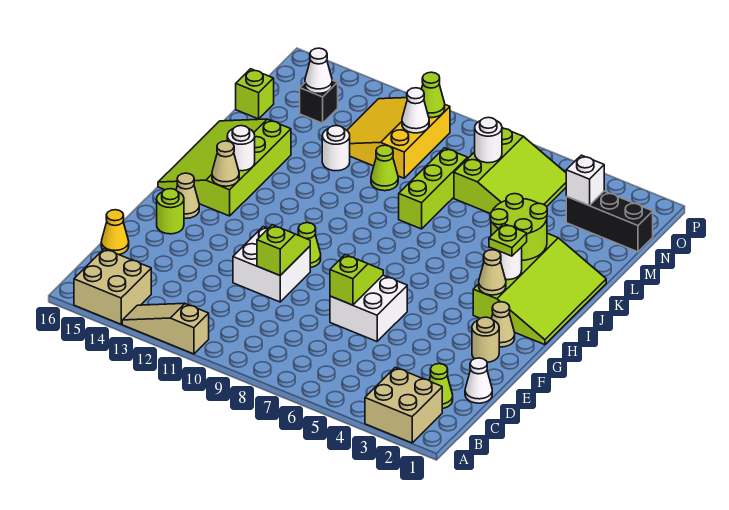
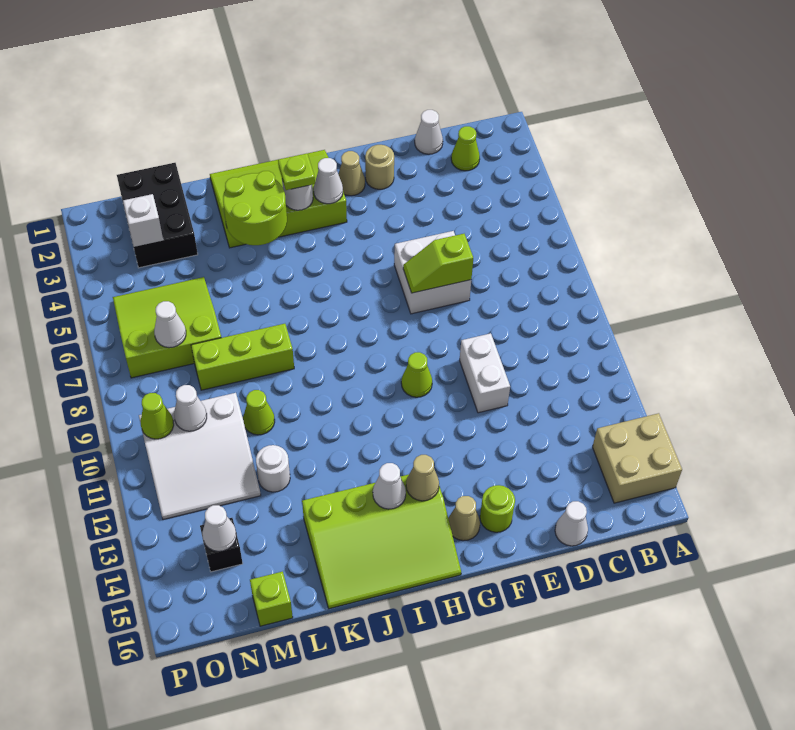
tan 2x2 brick [365,367,442,443] -> none
tan 1x3 slope [122,303,209,354] -> none
yellow 1x1 cone [101,210,129,255] -> white 1x1 cone [555,501,588,546]
white 2x2 brick [233,227,310,302] -> white 1x2 brick [460,333,510,413]
lime 1x2 slope [257,225,310,275] -> none
tan 1x1 cone [479,250,506,295] -> white 1x1 cone [314,158,343,204]
white 1x1 round brick [227,126,255,171] -> white 1x1 cone [373,463,406,509]
yellow 3x3 slope [347,98,450,178] -> white 3x3 slope [139,393,261,519]
black 1x3 brick [566,191,653,252] -> black 2x3 brick [117,163,198,268]
white 1x1 round brick [475,117,502,163] -> white 1x1 cone [154,301,186,348]

